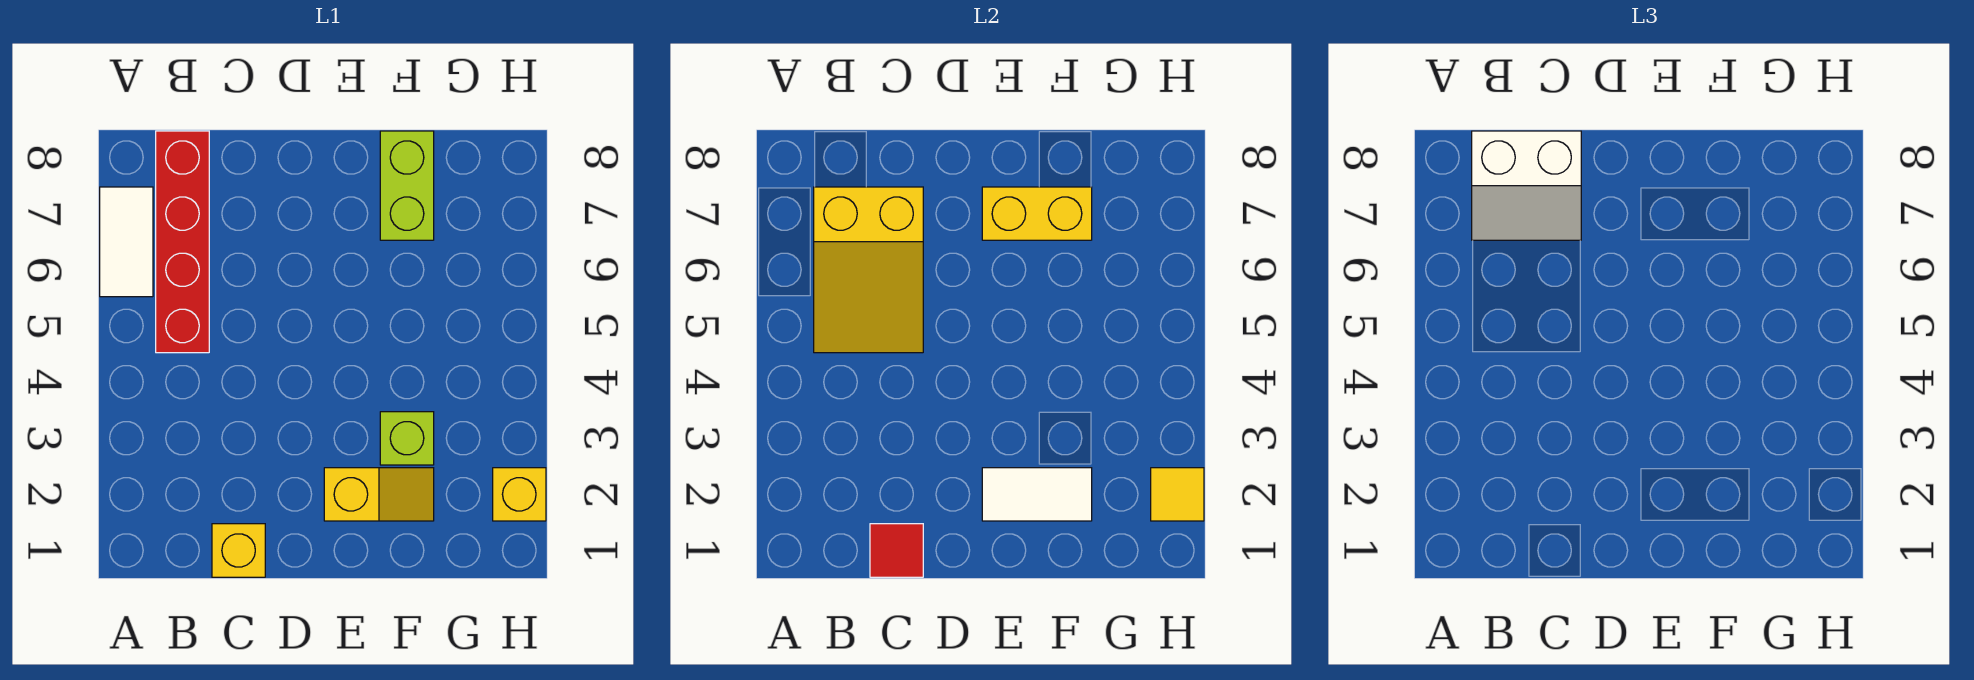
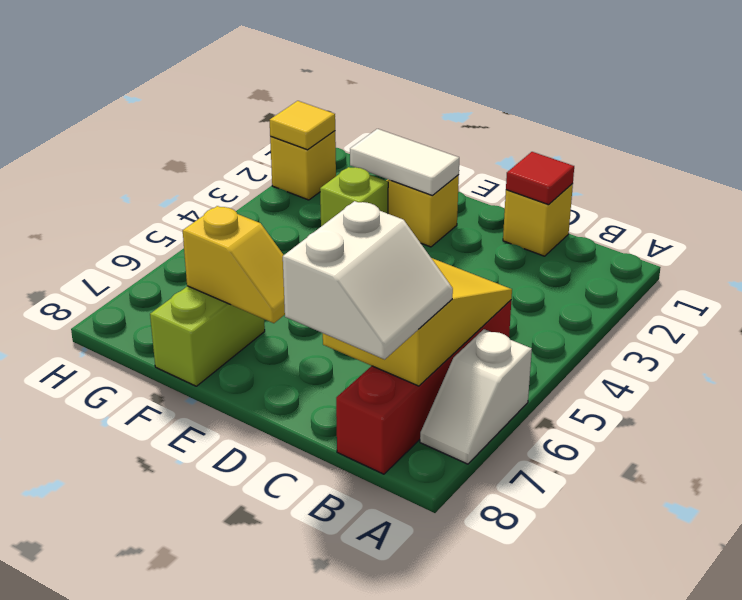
white 1x2 tile [100,187,153,297] -> white 1x2 slope [420,329,532,464]
white 2x2 slope [1472,131,1581,240] -> white 2x2 slope turned to [283,201,453,359]
yellow 1x2 brick [982,187,1092,240] -> yellow 1x2 slope [183,206,285,323]

